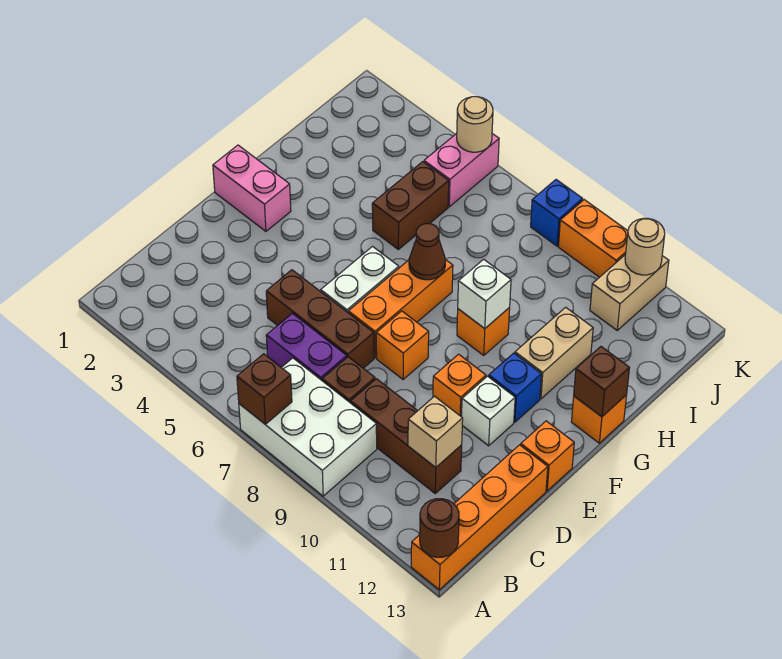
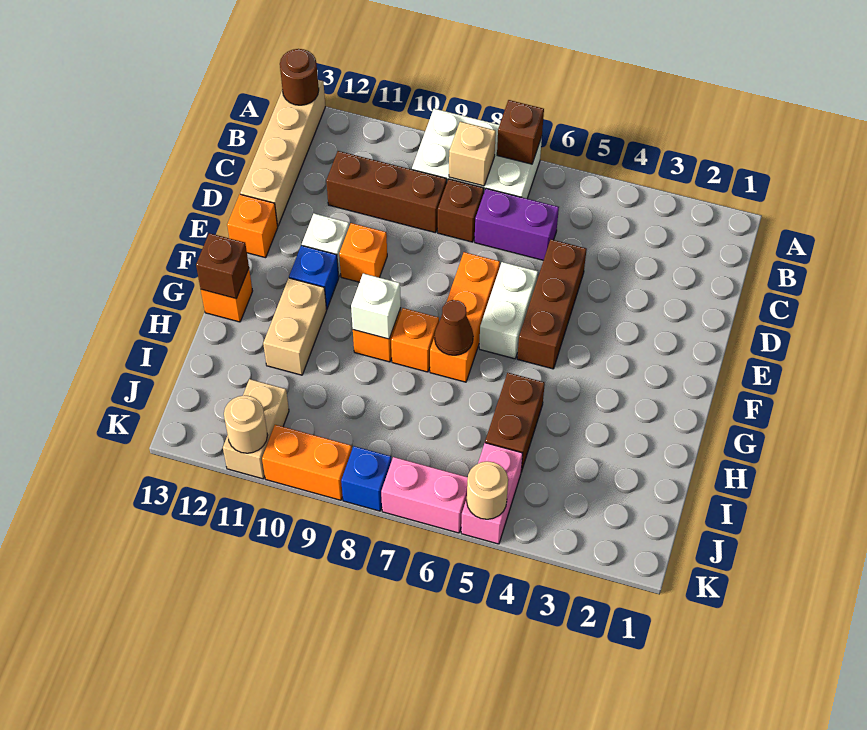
orange 1x4 brick [411,445,548,590] -> tan 1x4 brick [240,80,325,226]
tan 1x1 brick [408,396,463,467] -> tan 1x1 brick moved to [449,122,496,186]
brown 1x3 brick [266,270,374,368] -> brown 1x3 brick turned to [517,239,587,369]
orange 1x1 brick [376,311,429,380] -> orange 1x1 brick moved to [391,308,439,372]
pink 1x2 brick [213,145,291,231] -> pink 1x2 brick moved to [381,457,468,533]

